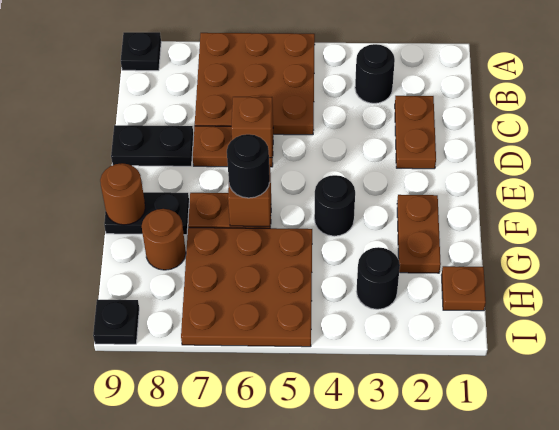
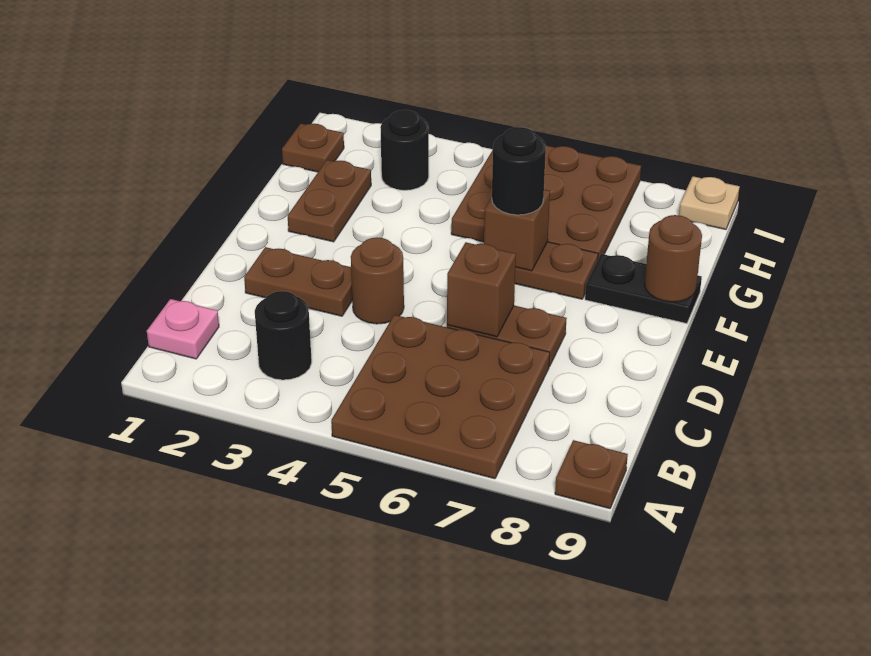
black 1x1 plate [121,32,161,71] -> brown 1x1 plate [555,440,628,509]
none -> pink 1x1 plate [147,299,219,359]
brown 1x2 plate [395,96,436,169] -> brown 1x2 plate turned to [244,247,352,316]
black 1x2 plate [111,125,194,166] -> none
black 1x1 round brick [314,175,355,236] -> none
brown 1x1 round brick [142,209,186,270] -> brown 1x1 round brick moved to [351,237,404,324]
black 1x1 plate [93,299,139,344] -> tan 1x1 plate [679,176,740,229]

